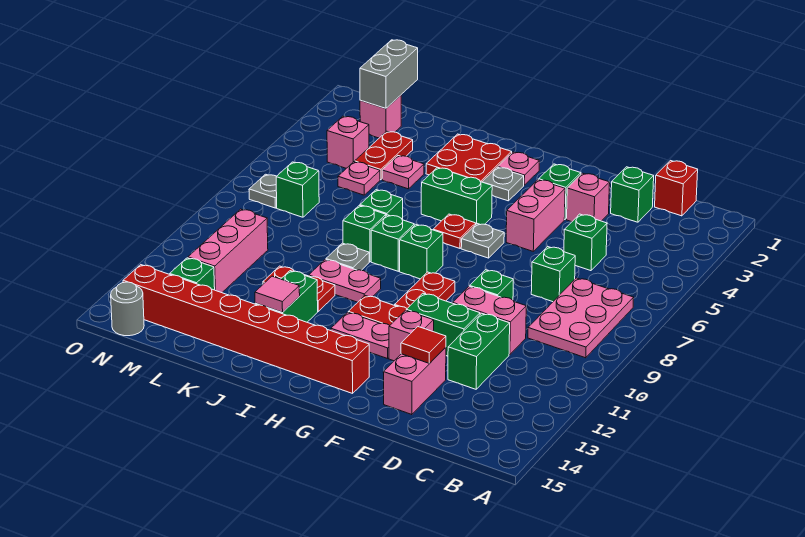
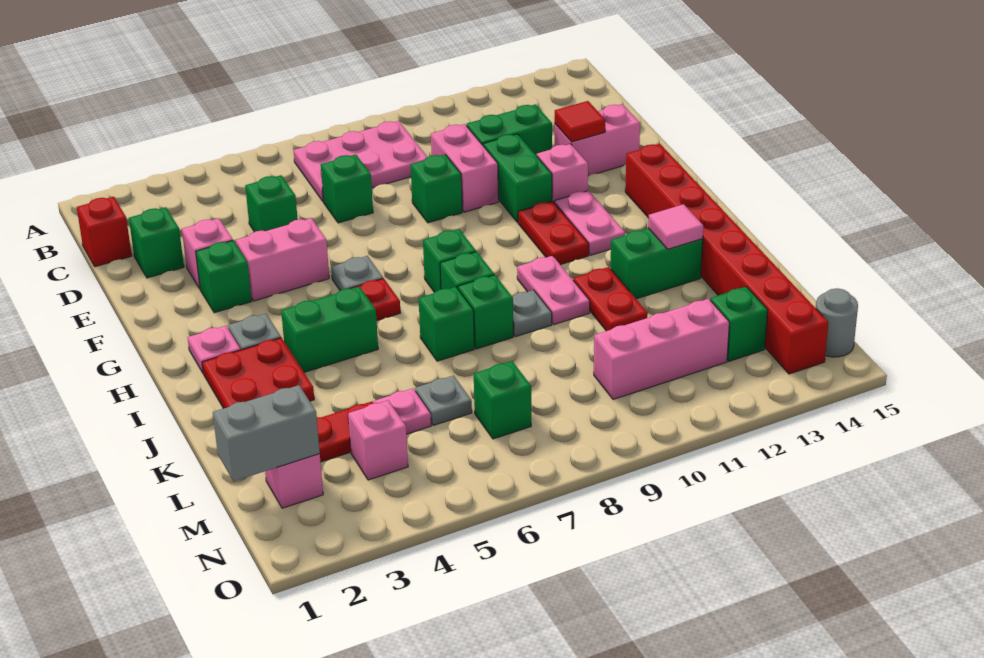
red 1x2 plate [395,272,455,308] -> none
green 1x2 brick [421,168,492,225] -> green 1x2 brick turned to [281,287,378,372]
pink 1x1 plate [382,156,424,189] -> none
grey 1x1 plate [249,174,277,208] -> grey 1x1 plate moved to [415,376,472,426]

